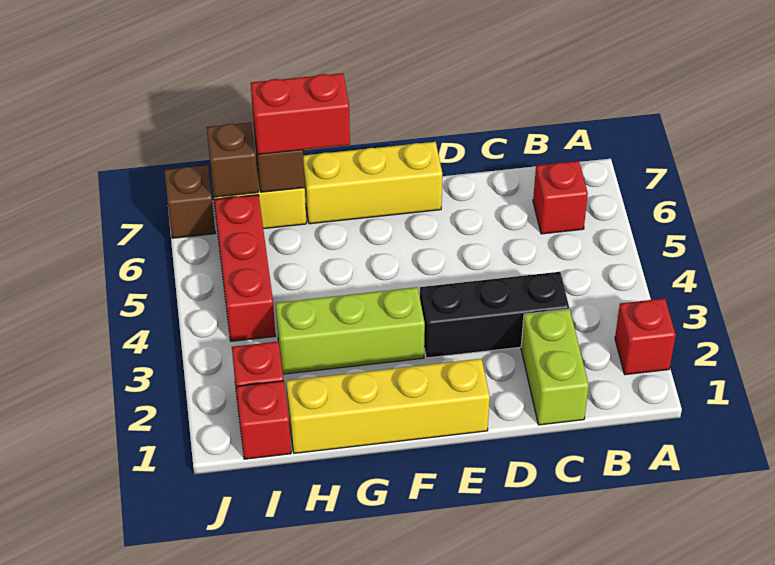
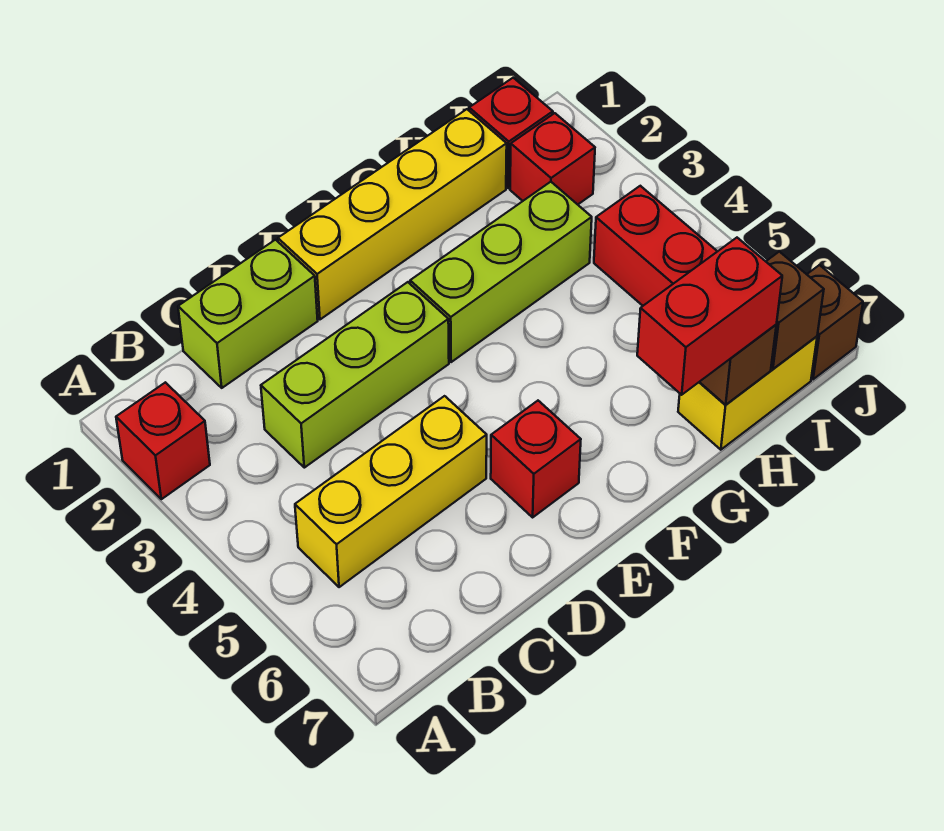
red 1x1 brick [533,161,588,234] -> red 1x1 brick moved to [491,401,581,517]
lime 1x2 brick [521,309,589,425] -> lime 1x2 brick turned to [178,240,318,388]
black 1x3 brick [420,272,569,358] -> lime 1x3 brick [261,282,449,468]
yellow 1x3 brick [303,142,442,224] -> yellow 1x3 brick moved to [295,396,487,587]

